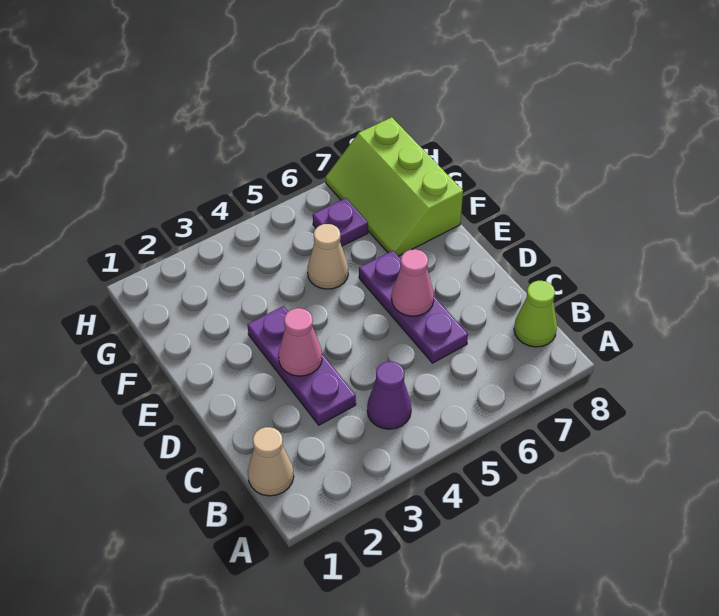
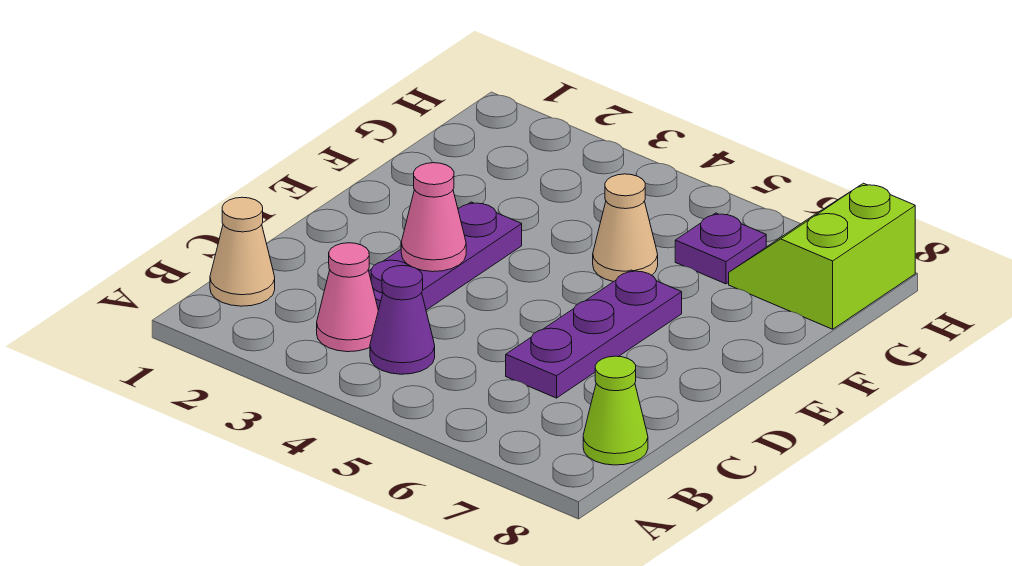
pink 1x1 cone [392,249,434,316] -> pink 1x1 cone moved to [317,243,378,352]
lime 2x3 slope [326,117,463,256] -> lime 2x2 slope [729,183,915,329]

